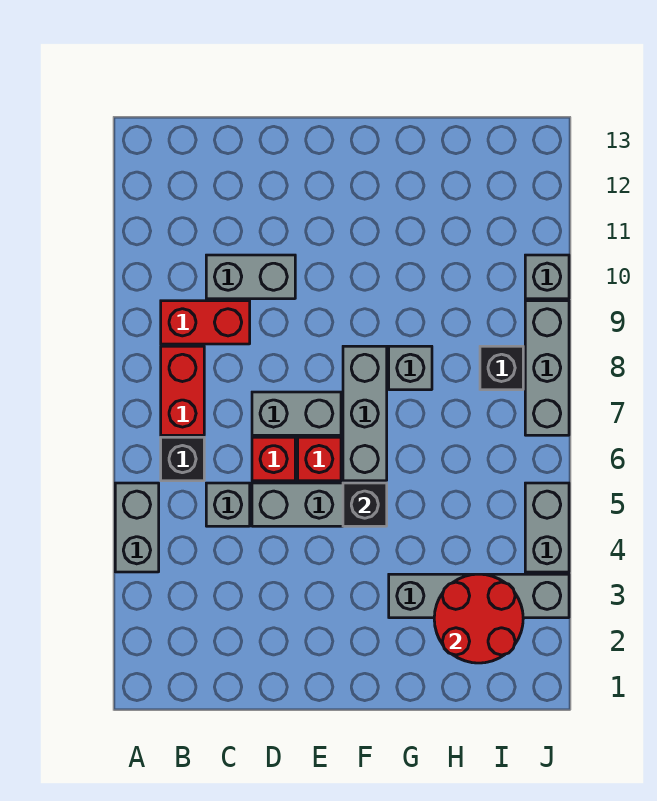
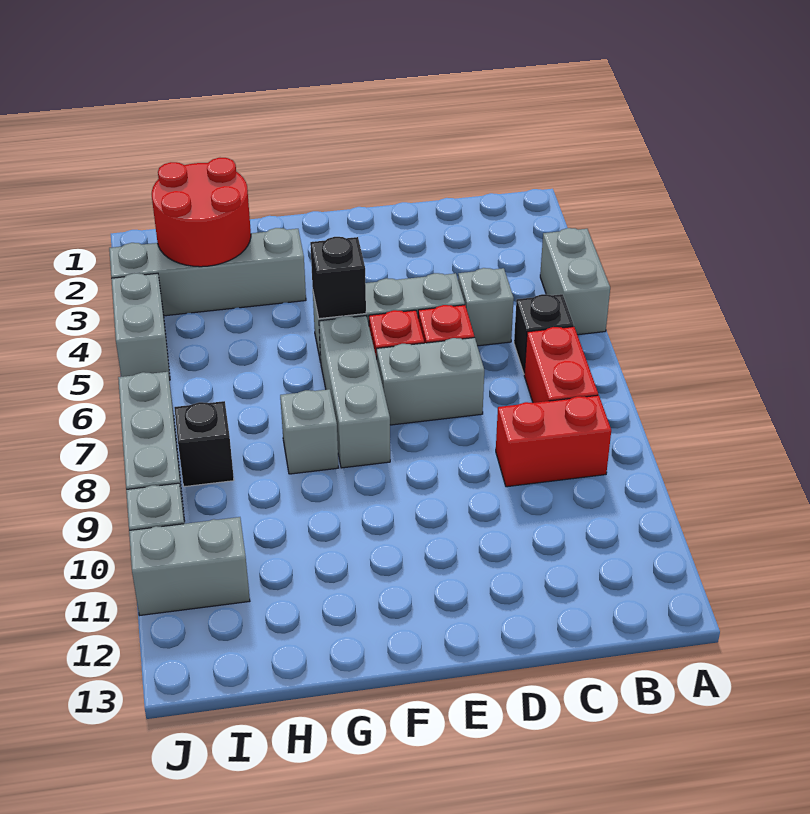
grey 1x2 brick [206,255,295,299] -> grey 1x2 brick moved to [129,517,250,615]

